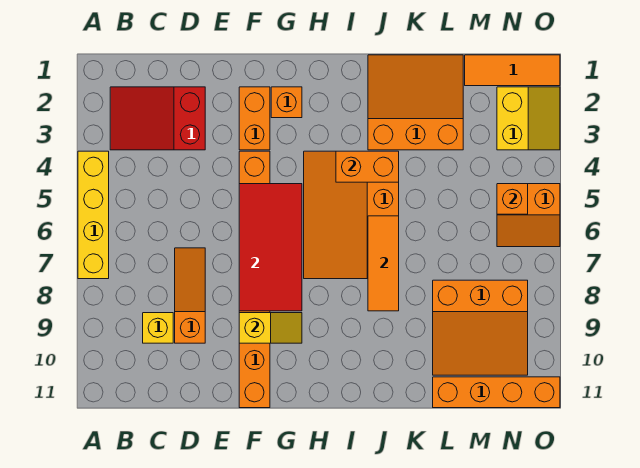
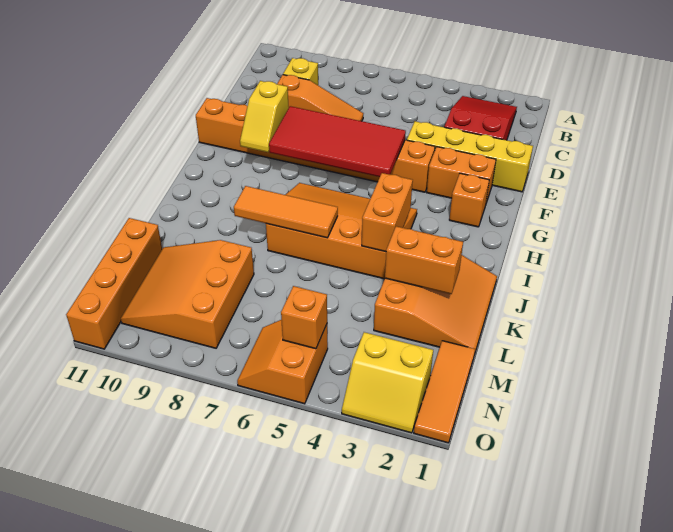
yellow 1x4 brick [78,151,109,279] -> yellow 1x4 brick moved to [407,121,533,192]
none -> orange 1x2 brick [385,226,463,294]

